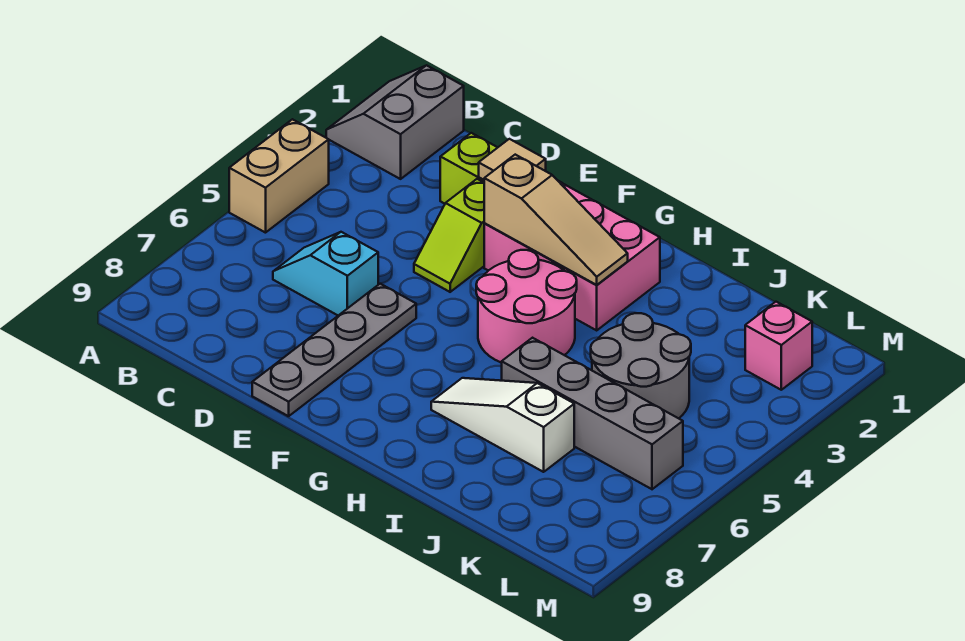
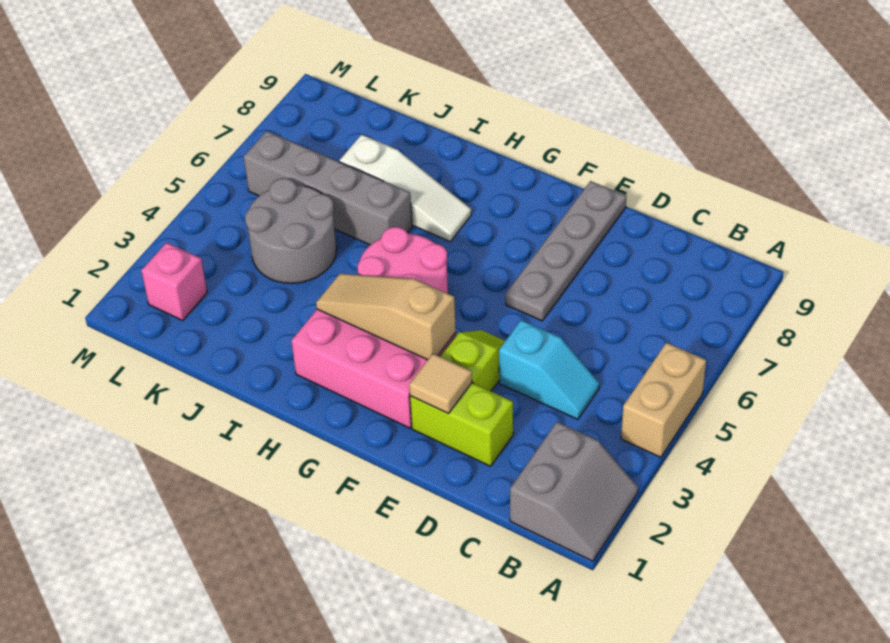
cyan 1x2 slope [273,232,378,316] -> cyan 1x2 slope moved to [499,320,599,419]

